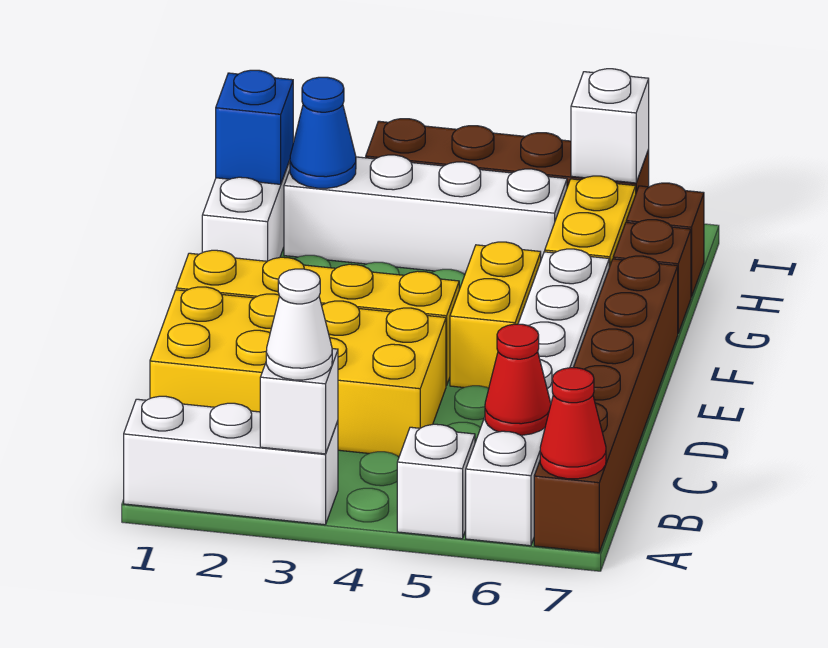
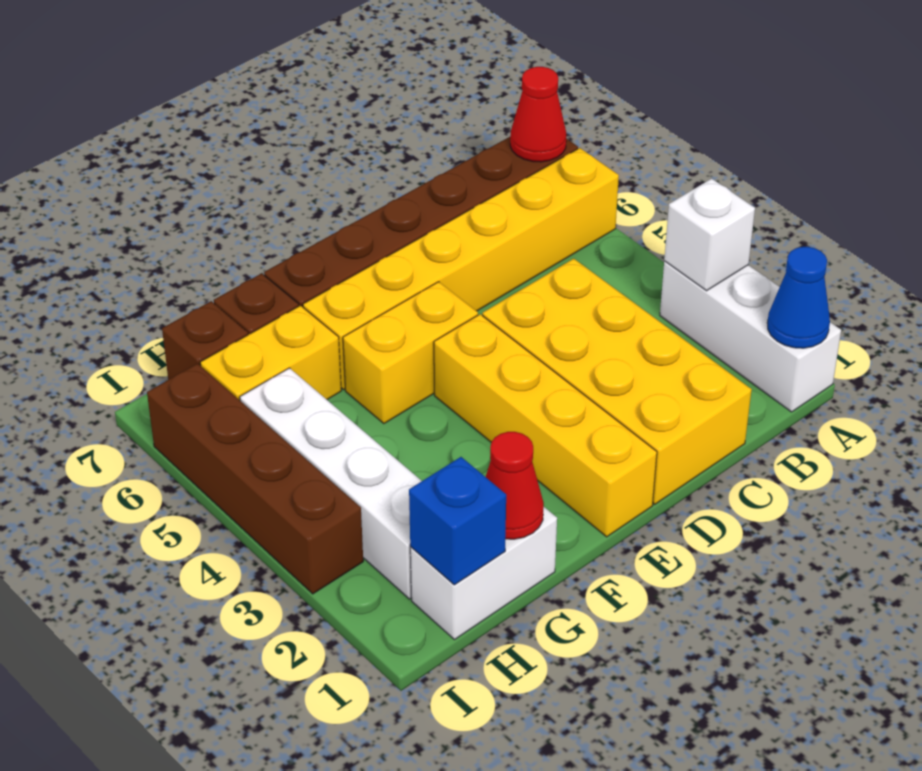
white 1x1 cone [266,269,332,380] -> none
white 1x1 brick [397,424,475,539] -> none
white 1x6 brick [466,249,609,546] -> yellow 1x6 brick [303,148,619,389]
red 1x1 cone [485,324,551,435] -> red 1x1 cone moved to [486,432,544,539]
blue 1x1 cone [290,77,356,188] -> blue 1x1 cone moved to [767,247,830,348]
white 1x1 brick [571,69,649,183] -> none

